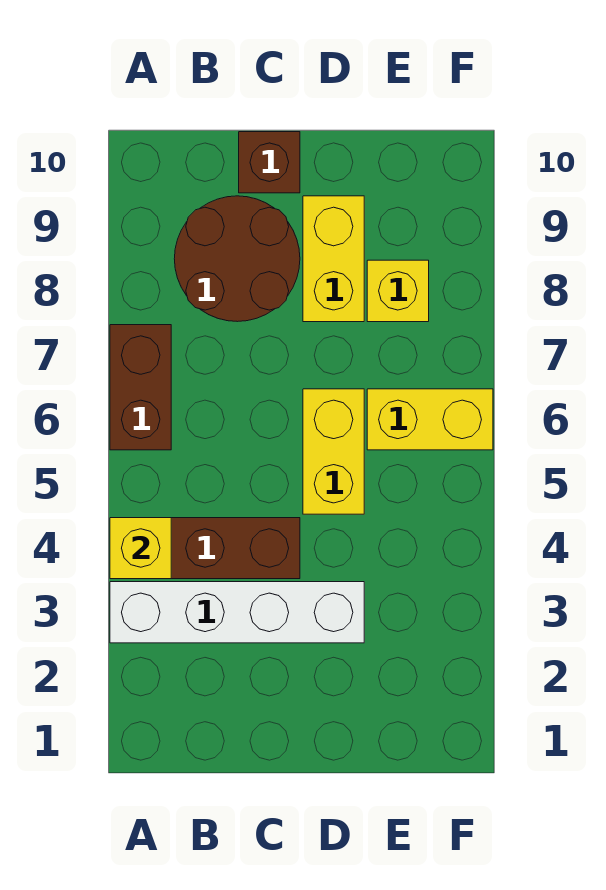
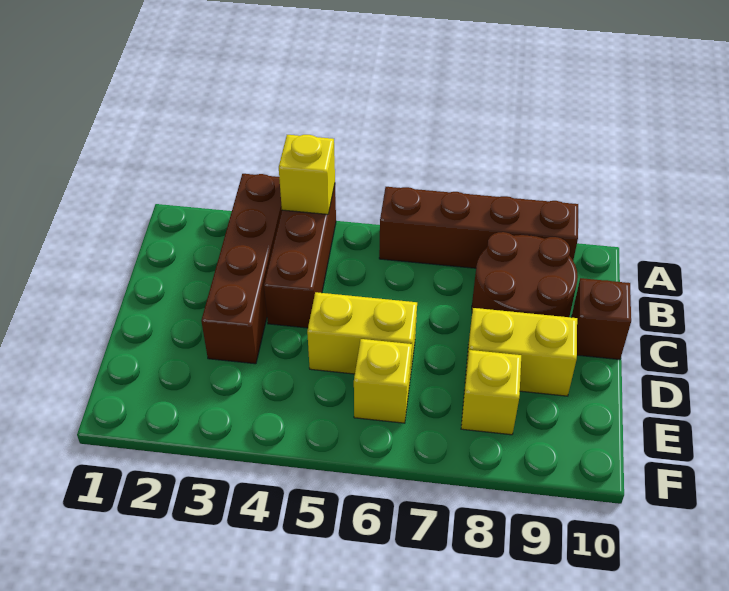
white 1x4 brick [110,582,364,643] -> brown 1x4 brick [201,174,282,364]
brown 1x2 brick [110,325,171,450] -> brown 1x4 brick [379,187,578,268]
yellow 1x2 brick [367,389,493,450] -> yellow 1x1 brick [354,339,412,423]

